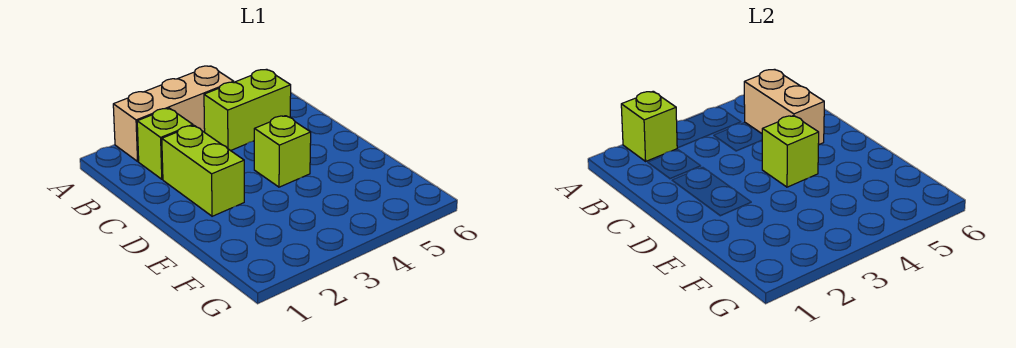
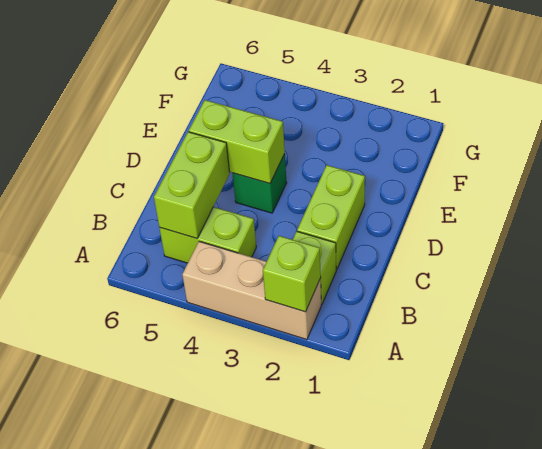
tan 1x2 brick [744,69,824,145] -> lime 1x2 brick [154,132,230,238]
lime 1x1 brick [254,116,311,187] -> green 1x1 brick [232,154,287,213]
lime 1x1 brick [762,116,819,187] -> lime 1x2 brick [189,100,285,184]

